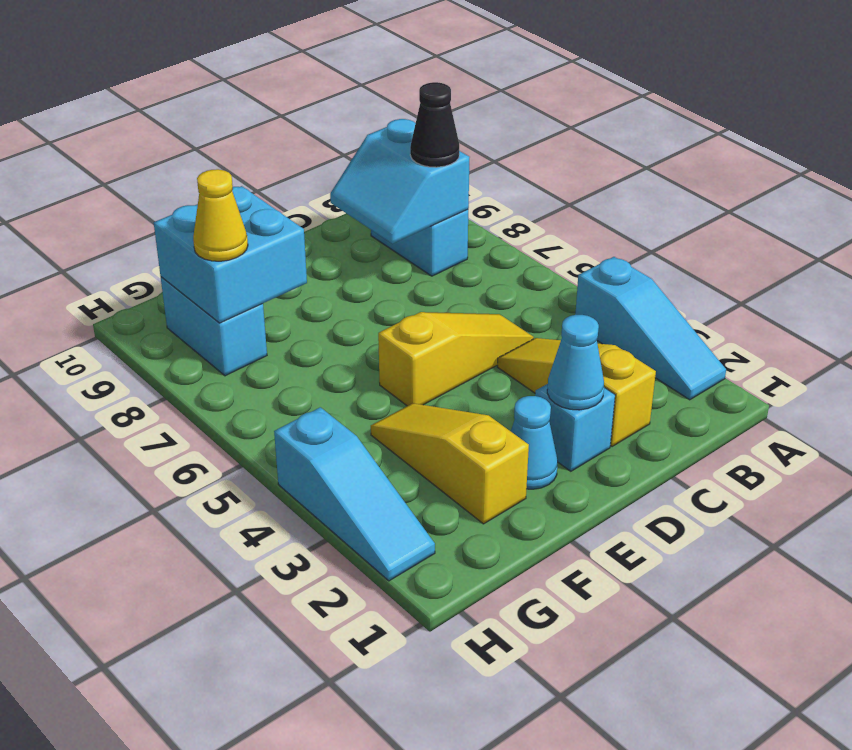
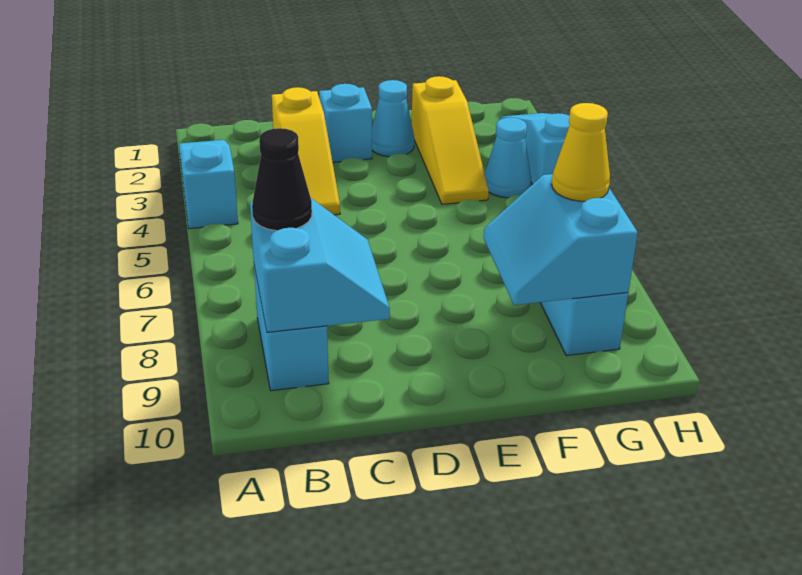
yellow 1x3 slope [378,312,534,406] -> none
cyan 1x1 cone [547,315,604,410] -> cyan 1x1 cone moved to [485,118,531,198]
cyan 2x2 brick [154,186,307,323] -> cyan 2x2 slope [484,174,638,305]

